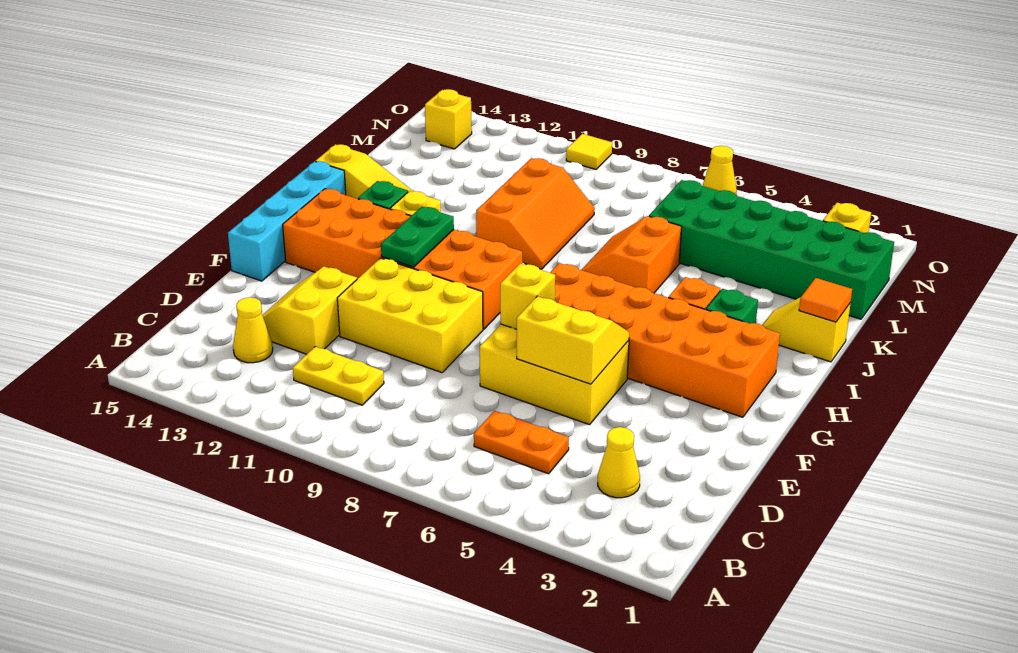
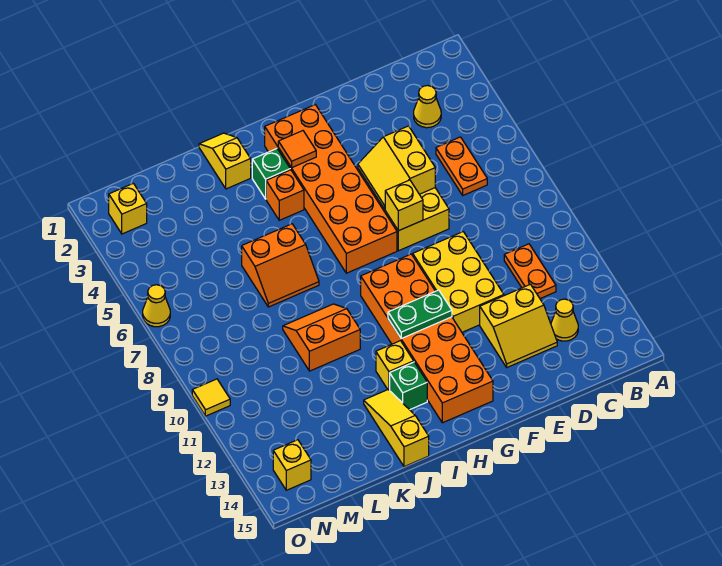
yellow 1x2 plate [293,347,384,405] -> orange 1x2 plate [504,244,556,299]
cyan 1x4 brick [228,161,346,281] -> none
yellow 1x2 slope [762,297,851,362] -> yellow 1x2 slope turned to [199,133,251,189]
orange 1x1 tile [799,278,852,322] -> orange 1x1 tile moved to [278,131,316,168]
orange 2x3 slope [476,158,595,269] -> orange 2x2 slope [283,304,360,371]
green 2x6 brick [649,180,894,319] -> none

